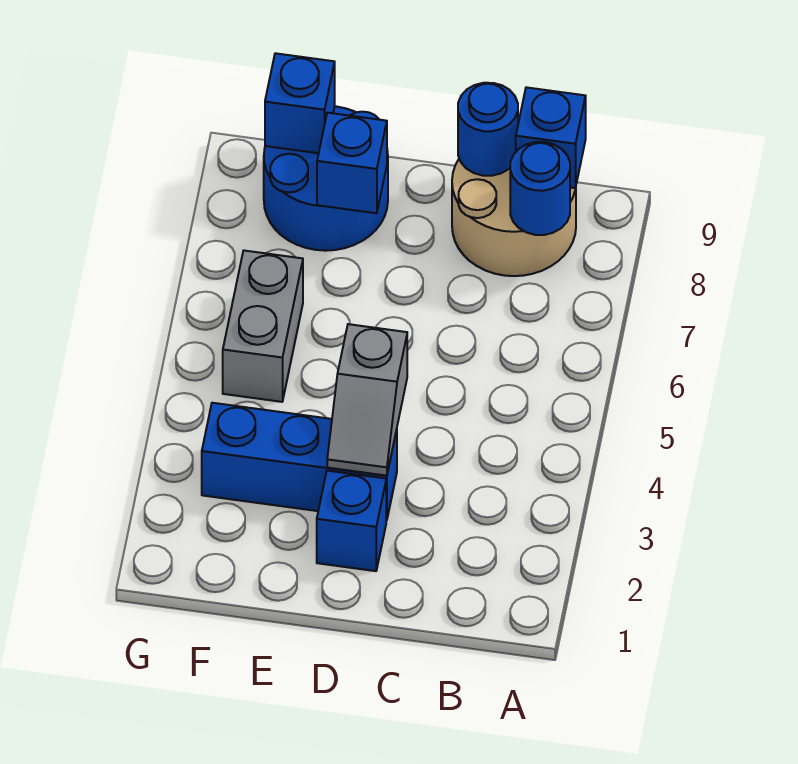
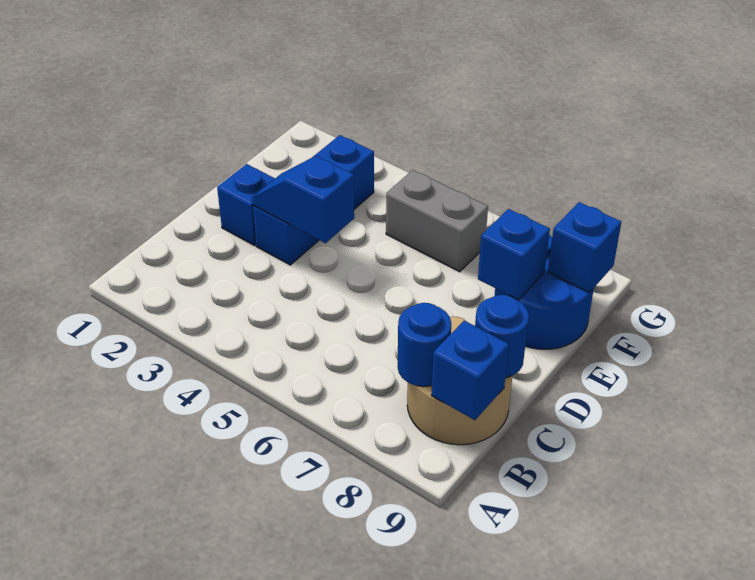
grey 1x2 slope [327,324,407,476] -> blue 1x2 slope [252,156,354,243]

